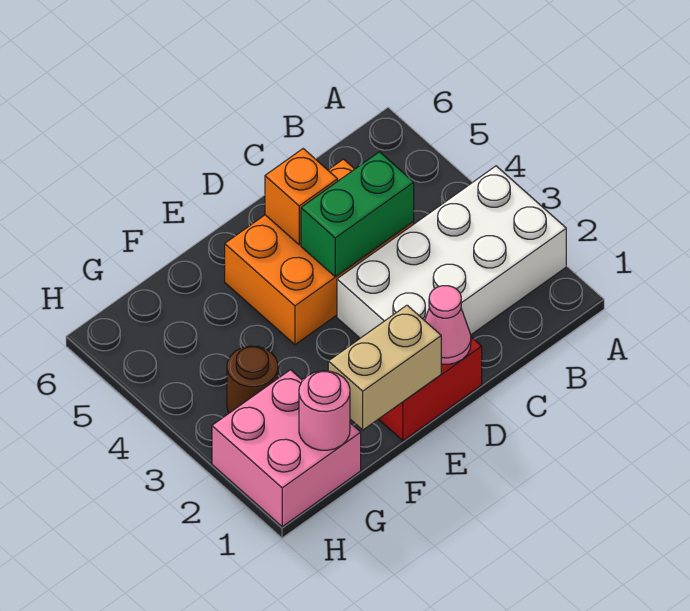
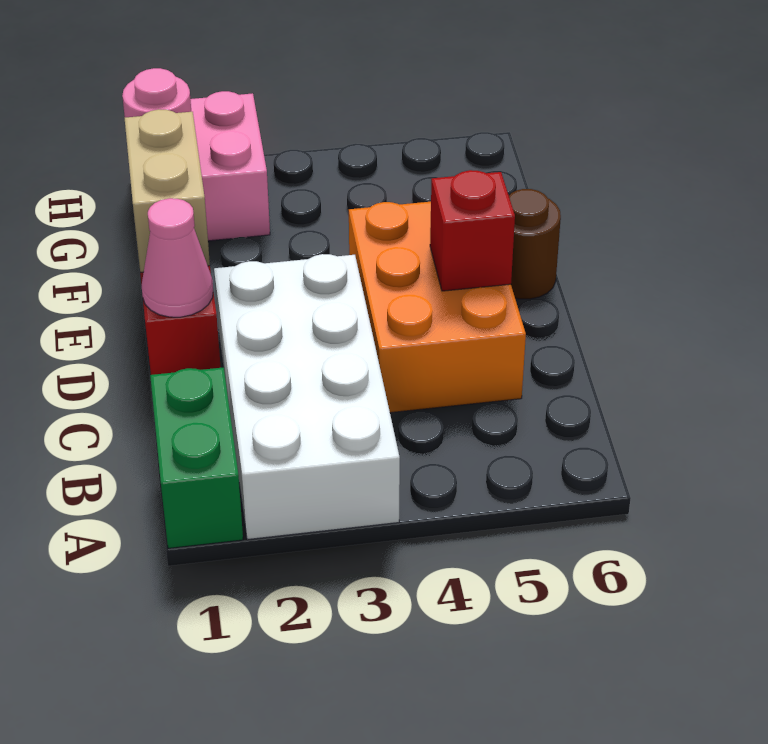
green 1x2 brick [301,152,414,277] -> green 1x2 brick moved to [150,367,243,548]
orange 1x1 brick [265,149,338,245] -> red 1x1 brick [430,170,515,291]
brown 1x1 round brick [227,346,278,413] -> brown 1x1 round brick moved to [509,189,561,299]

